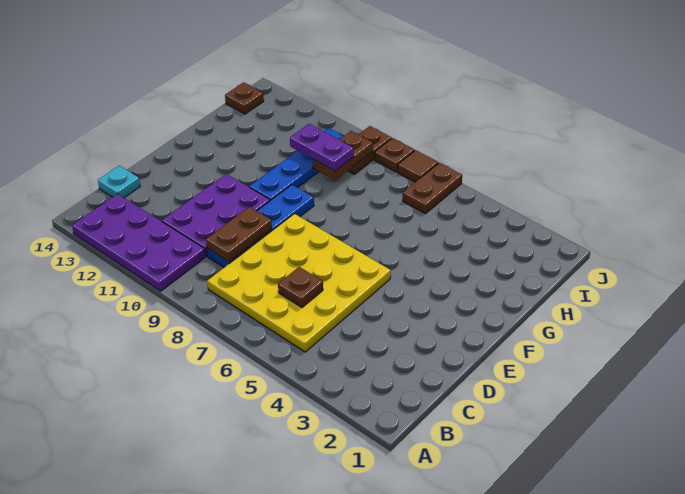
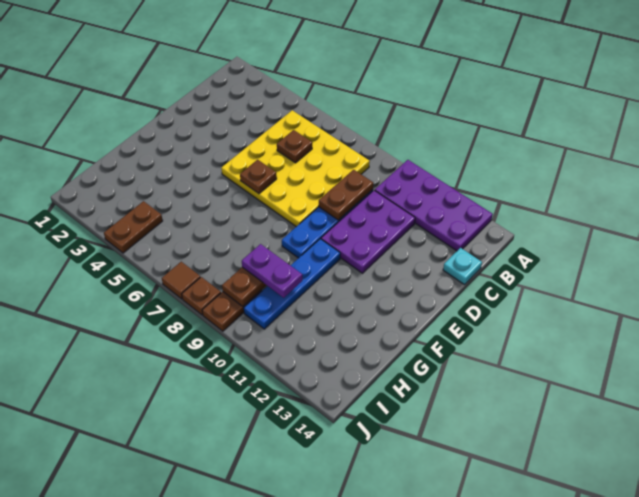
brown 1x2 plate [403,163,462,214] -> brown 1x2 plate moved to [104,201,163,253]
brown 1x1 plate [225,82,264,114] -> brown 1x1 plate moved to [240,160,277,194]

